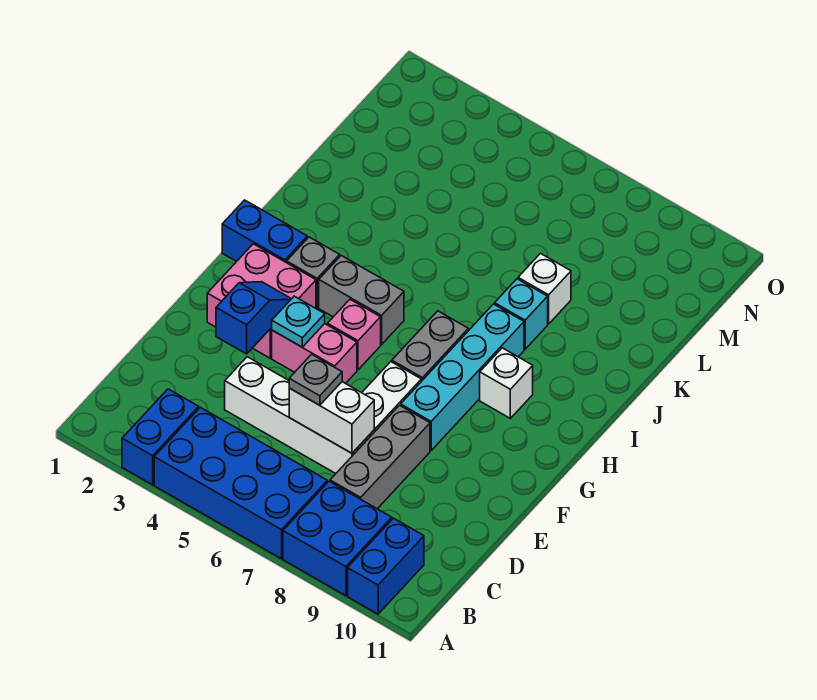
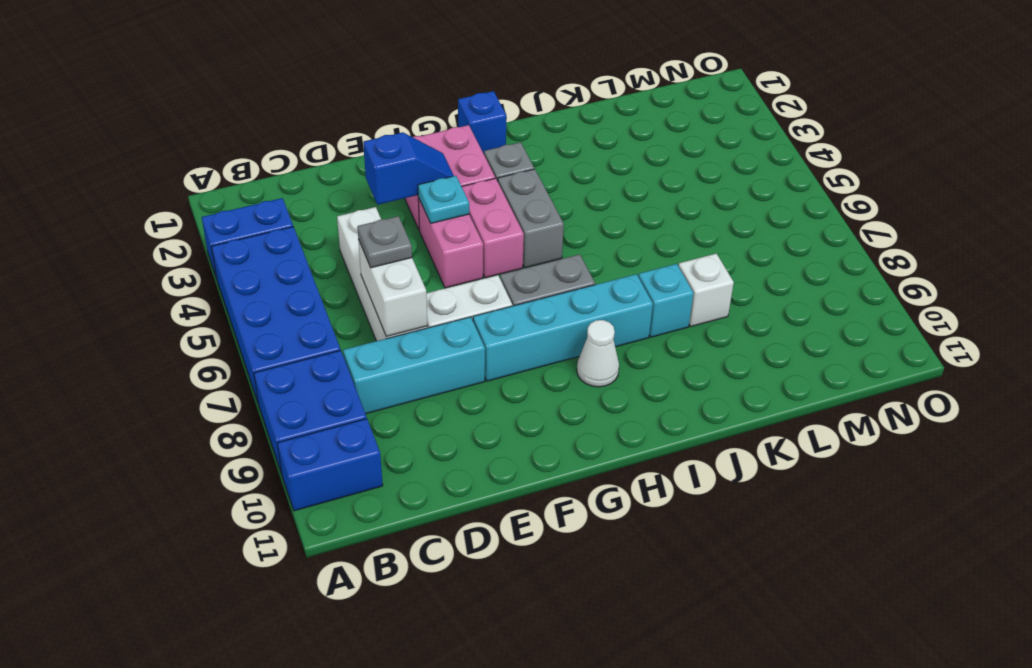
grey 1x3 brick [330,405,430,509] -> cyan 1x3 brick [343,317,485,414]
pink 1x1 brick [327,300,381,370] -> pink 1x2 brick [462,178,524,278]
blue 1x2 brick [222,200,307,263] -> blue 1x1 brick [458,91,506,154]
white 1x1 brick [480,348,533,418] -> white 1x1 cone [577,320,619,387]

